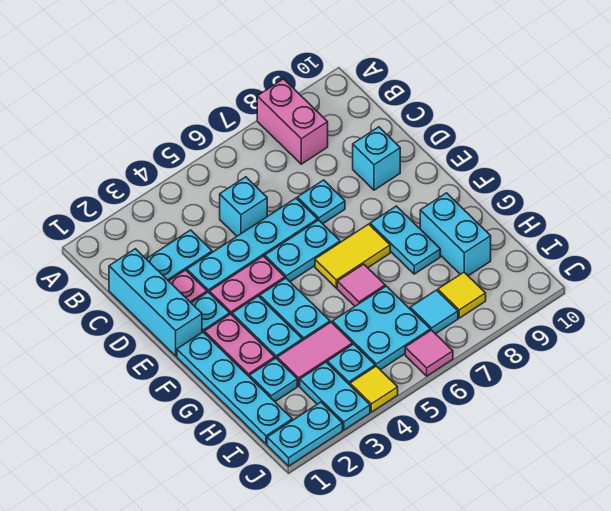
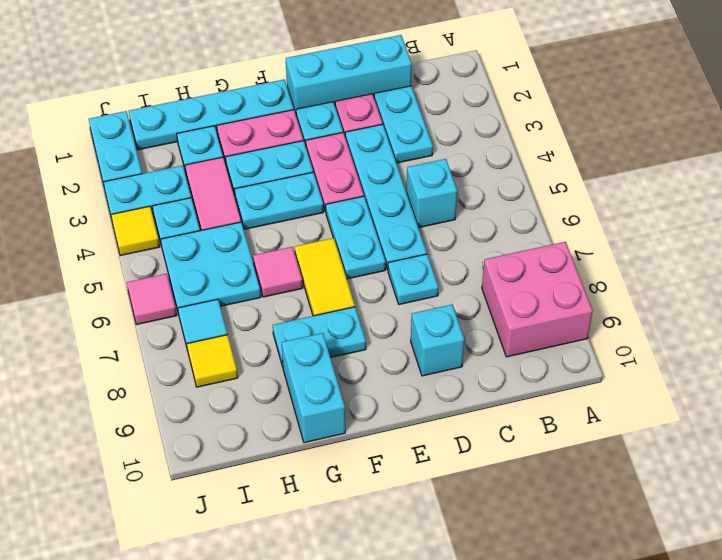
pink 1x2 brick [257,79,328,164] -> pink 2x2 brick [482,242,593,357]
cyan 1x2 brick [420,193,491,276] -> cyan 1x2 brick turned to [282,333,345,443]

